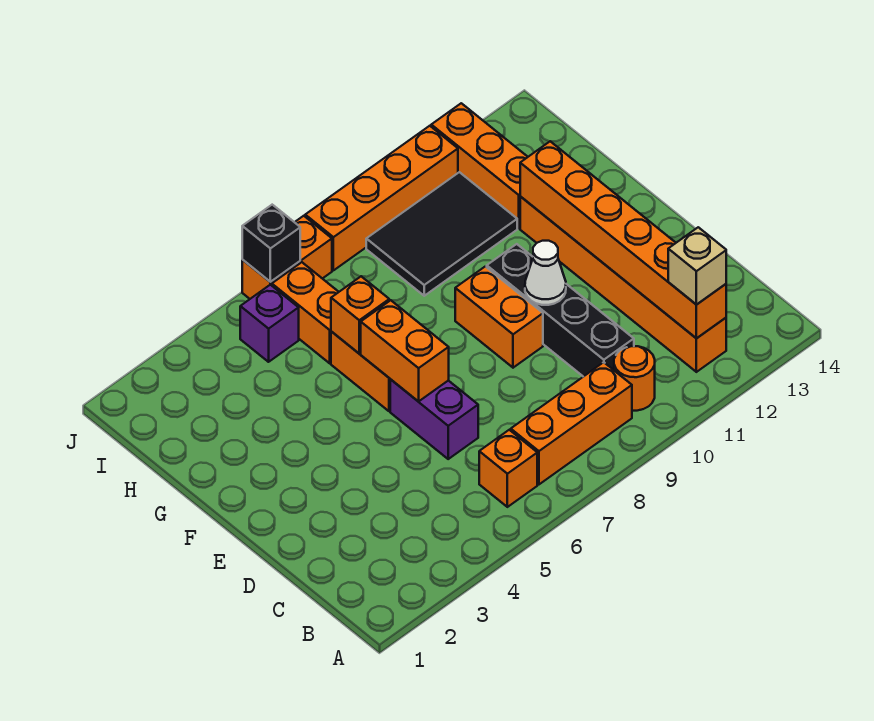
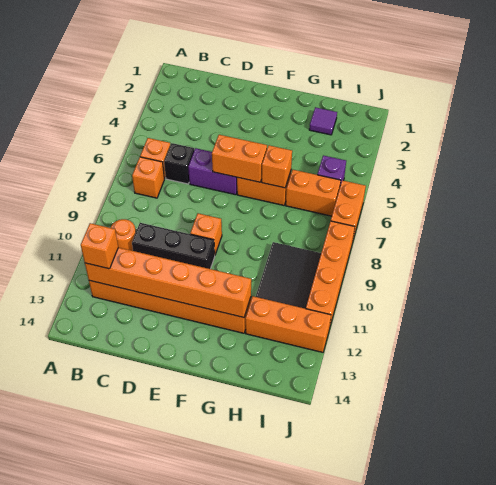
orange 1x3 brick [511,362,632,484] -> orange 1x1 brick [132,157,164,198]
tan 1x1 brick [668,227,726,305] -> orange 1x1 brick [81,223,118,269]
black 1x4 brick [487,244,634,377] -> black 1x3 brick [132,223,215,269]
orange 1x2 brick [455,267,543,368] -> orange 1x1 brick [190,213,222,255]
white 1x1 cone [525,241,566,305] -> none
none -> purple 1x1 tile [309,107,337,135]
black 1x1 brick [242,205,300,282] -> black 1x1 brick moved to [164,143,194,184]

